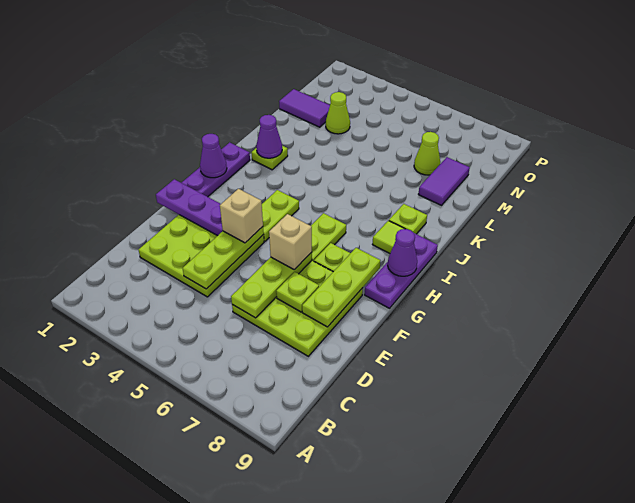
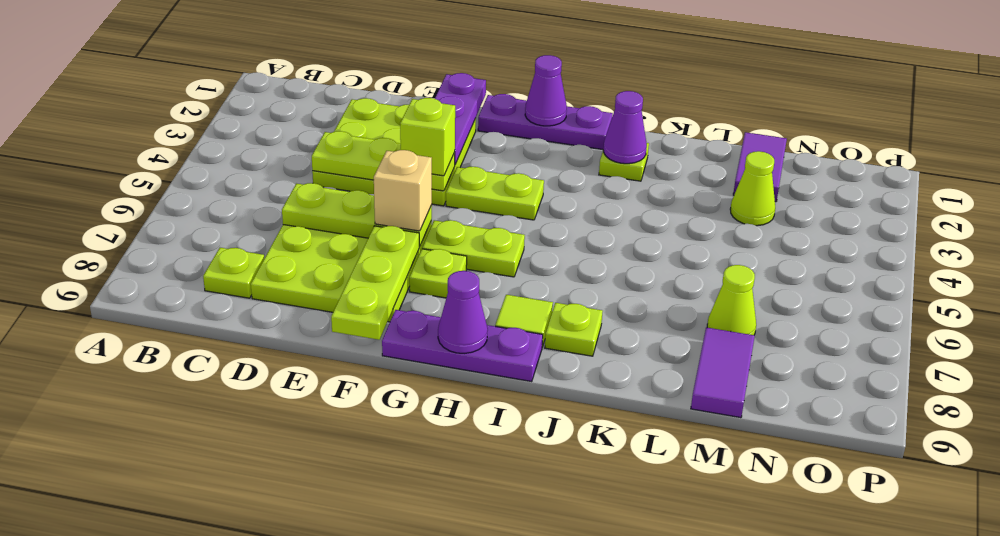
lime 1x1 plate [276,272,319,312] -> lime 1x1 plate moved to [203,248,264,298]
lime 1x3 plate [302,248,380,327] -> lime 1x3 plate turned to [331,226,419,340]
tan 1x1 brick [220,189,263,243] -> lime 1x1 brick [400,98,455,176]
purple 1x2 tile [418,157,470,205] -> purple 1x2 tile turned to [691,327,755,418]

